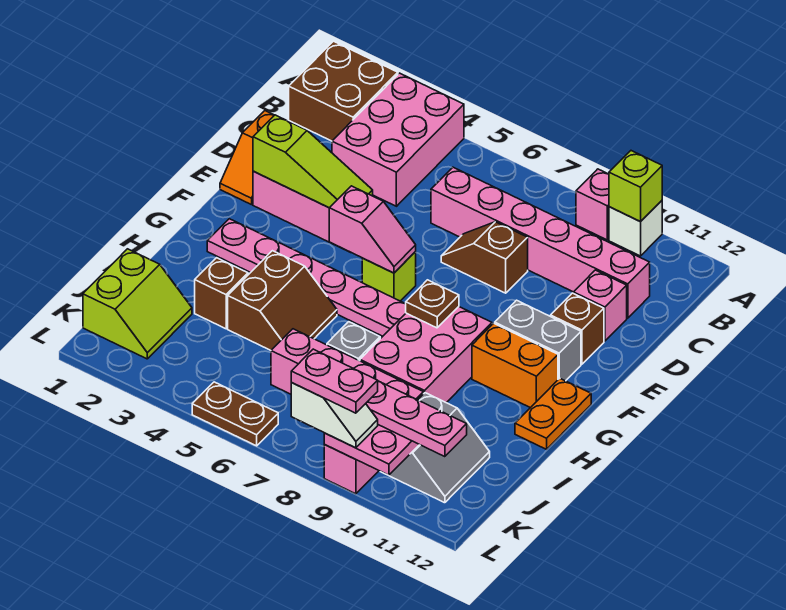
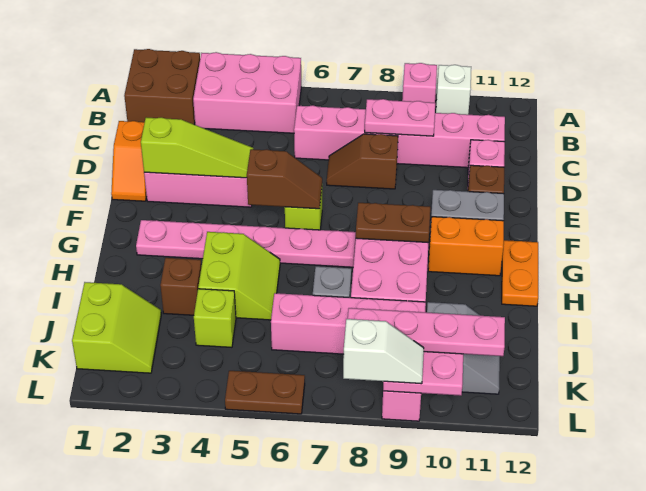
pink 2x3 brick [332,73,464,206] -> pink 2x3 brick turned to [193,52,301,133]
lime 1x1 brick [609,151,662,222] -> lime 1x1 brick moved to [194,289,236,347]
pink 1x2 slope [329,186,416,273] -> brown 1x2 slope [247,149,322,209]
brown 1x1 plate [406,280,459,328] -> brown 1x2 plate [356,203,430,243]
brown 2x2 slope [228,251,337,350] -> lime 2x2 slope [198,232,280,320]
pink 1x2 plate [291,349,378,413] -> pink 1x2 plate moved to [365,99,435,136]

